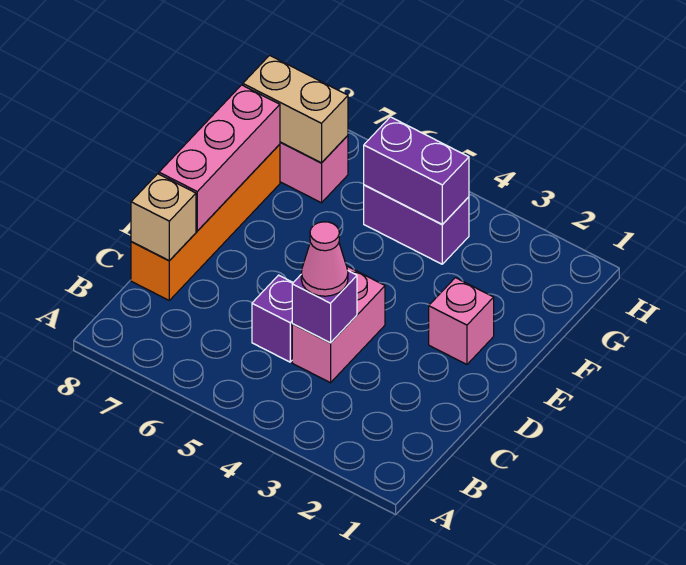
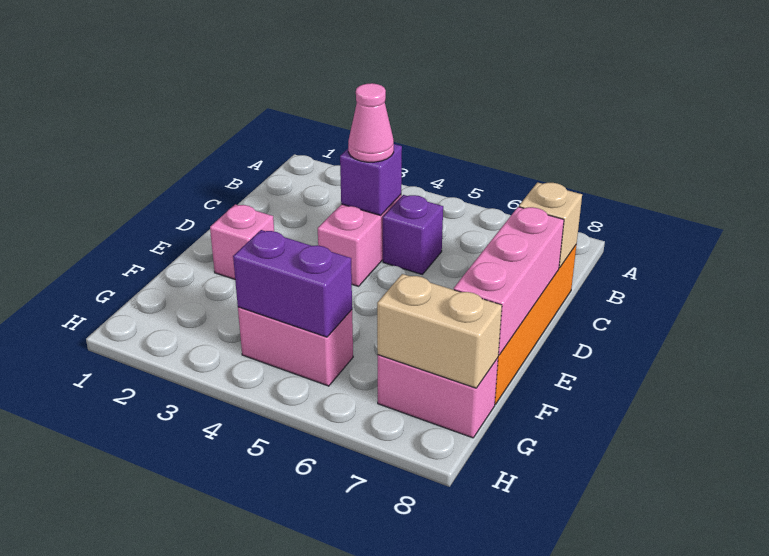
purple 1x2 brick [364,185,469,264] -> pink 1x2 brick [238,307,353,386]

